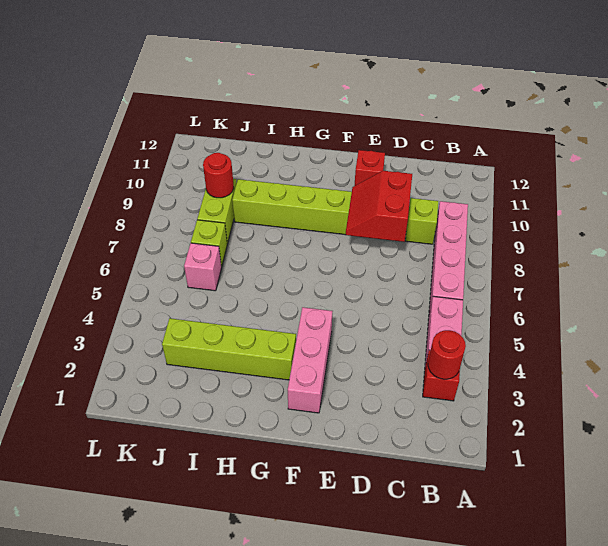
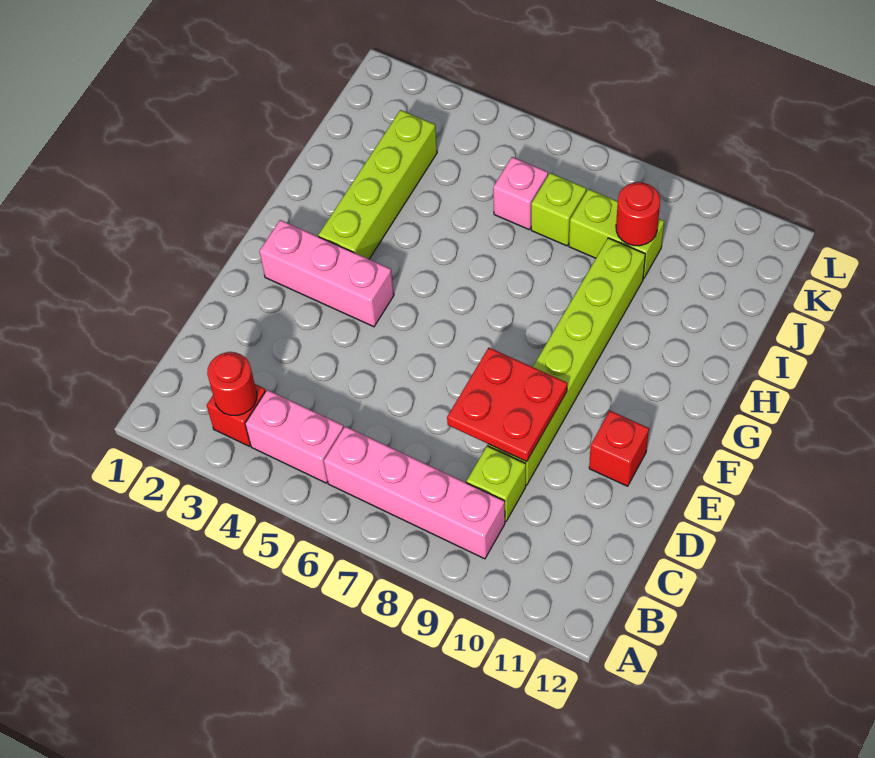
red 2x2 slope [346,171,412,242] -> red 2x2 plate [447,348,567,462]

